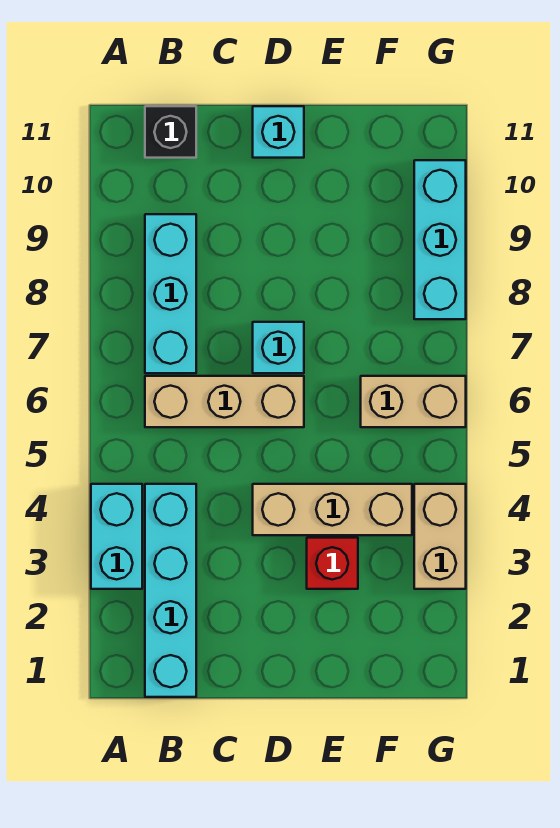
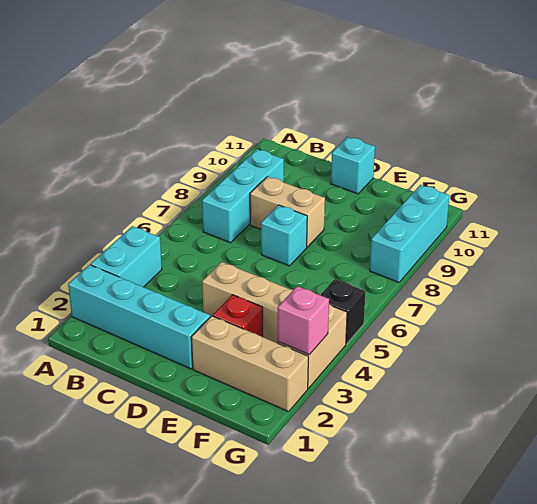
cyan 1x4 brick [145,484,196,697] -> cyan 1x4 brick turned to [68,265,210,369]
tan 1x3 brick [145,376,304,427] -> tan 1x3 brick moved to [191,316,308,412]
black 1x1 brick [145,106,196,158] -> black 1x1 brick moved to [321,279,366,344]
tan 1x2 brick [361,376,466,427] -> tan 1x2 brick moved to [250,177,325,247]
none -> pink 1x1 brick [278,286,329,355]

